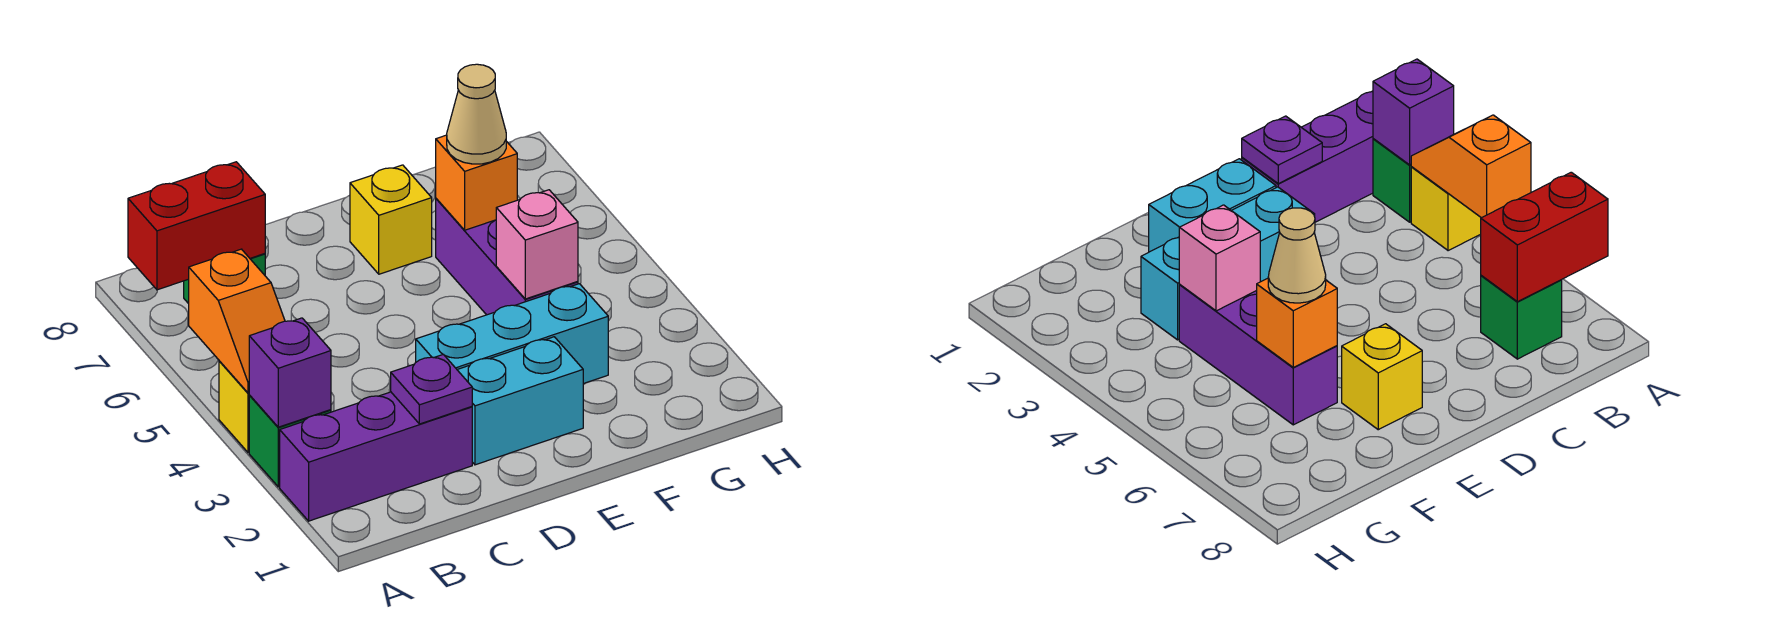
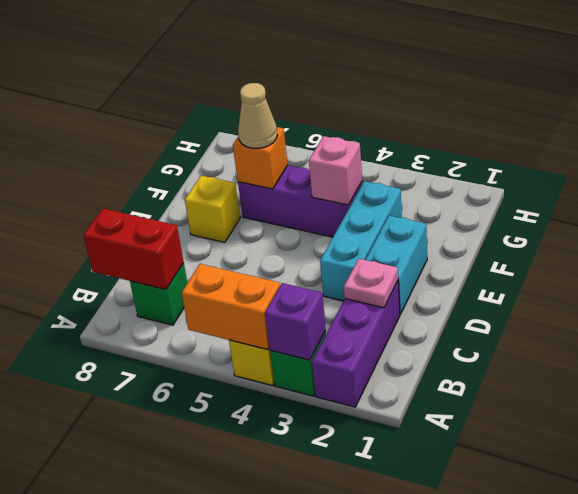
orange 1x2 slope [189,249,285,393] -> orange 1x2 brick [182,264,280,350]
red 1x2 brick [128,162,265,290] -> red 1x2 brick turned to [84,209,184,290]
purple 1x1 plate [391,354,472,424] -> pink 1x1 plate [344,259,398,308]

